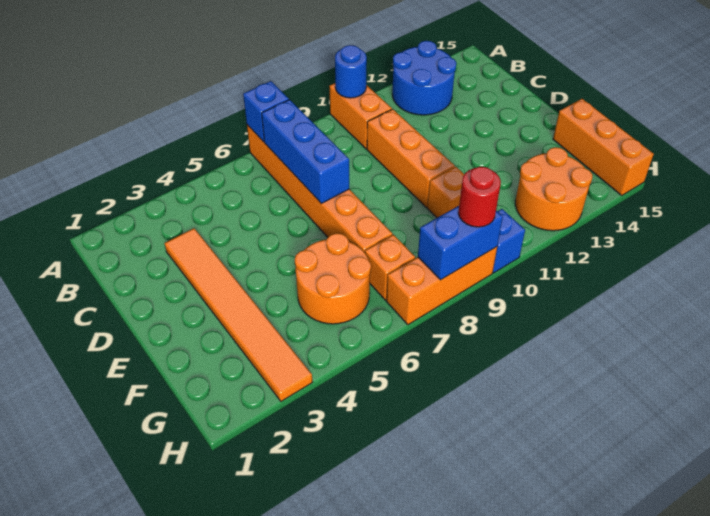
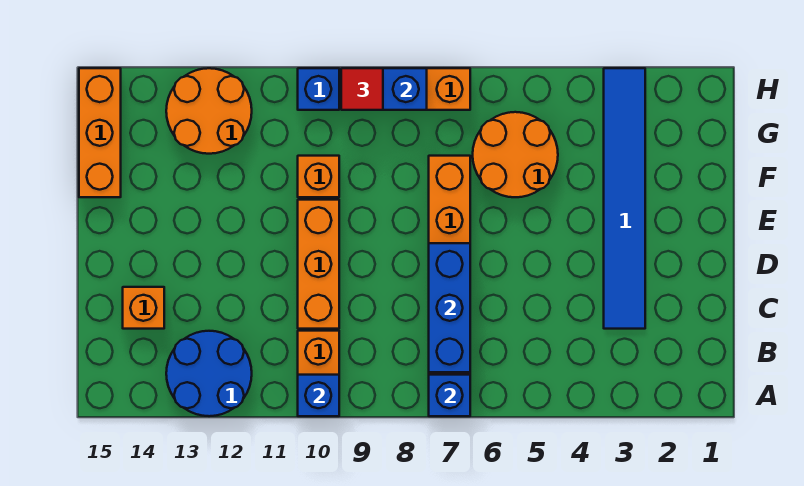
blue 1x1 round brick [335,45,367,98] -> blue 1x1 brick [298,375,339,416]
orange 1x6 tile [164,228,312,401] -> blue 1x6 tile [604,68,645,329]
orange 1x1 brick [365,235,415,300] -> orange 1x1 brick moved to [123,287,164,329]
red 1x1 round brick [458,167,501,227] -> red 1x1 tile [341,68,383,110]

